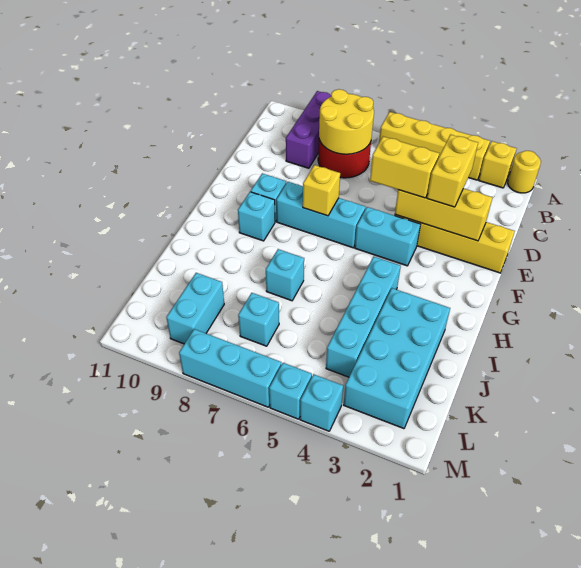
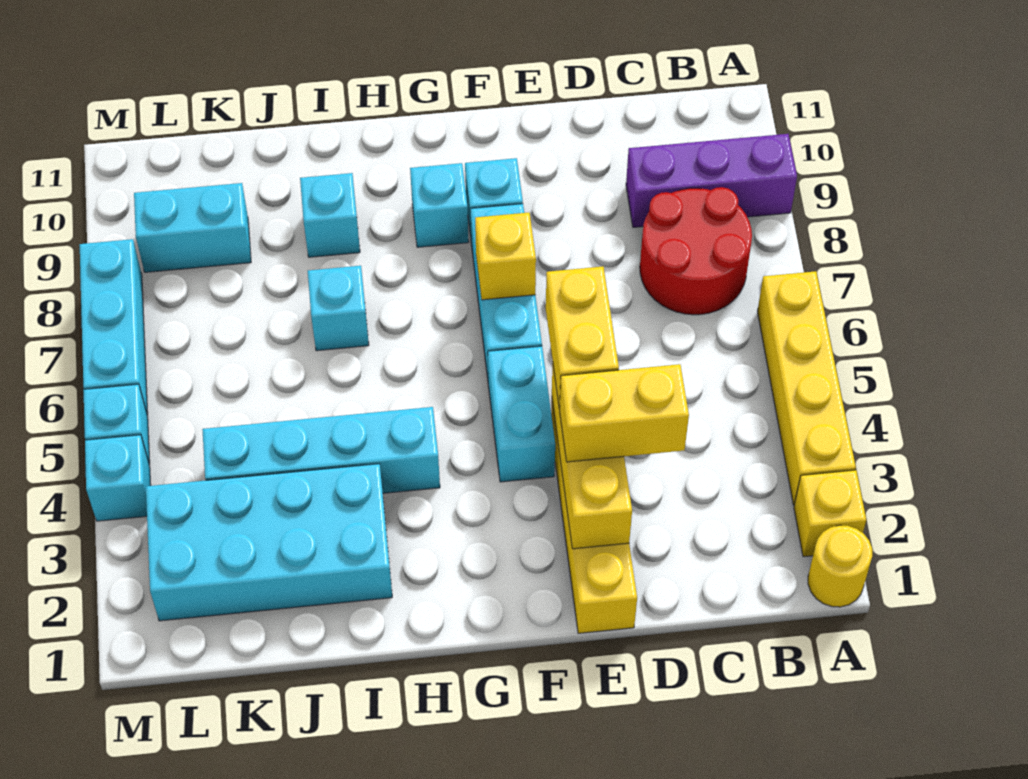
yellow 2x2 round brick [319,89,374,154] -> none
cyan 1x1 brick [238,293,279,346] -> cyan 1x1 brick moved to [300,173,360,257]

